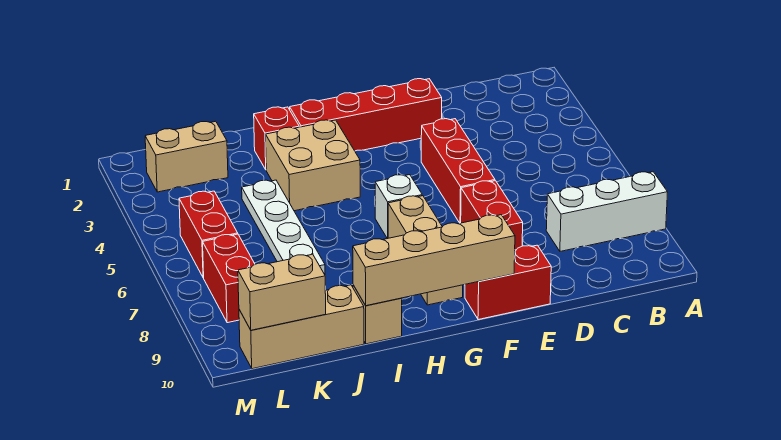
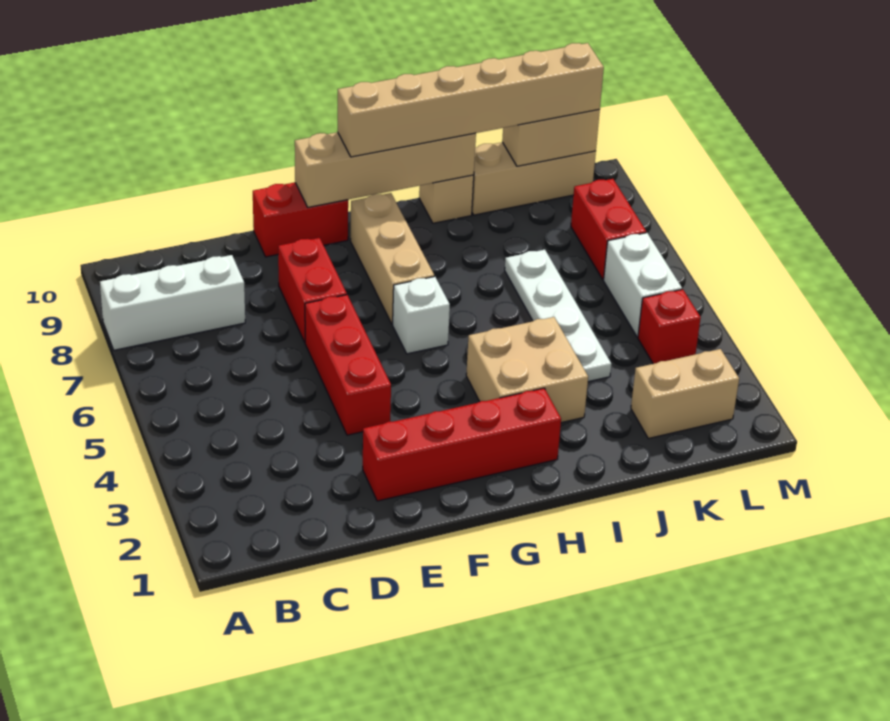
none -> tan 1x6 brick [338,43,604,157]
red 1x1 brick [254,107,299,169] -> red 1x1 brick moved to [638,289,701,364]
red 1x2 brick [179,191,238,278] -> white 1x2 brick [604,233,682,337]

